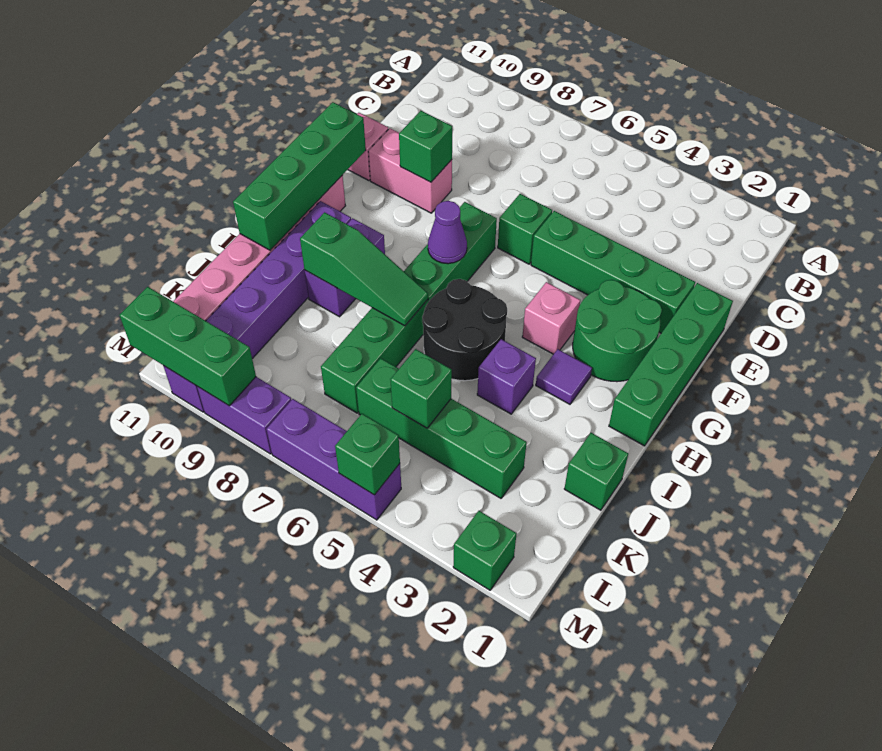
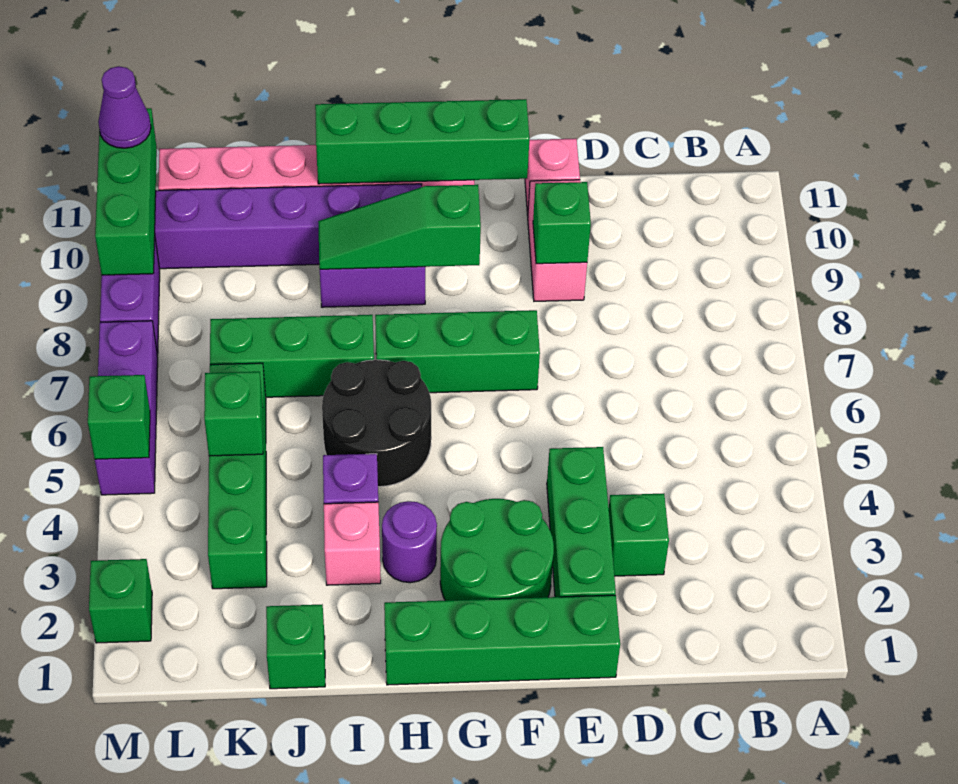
green 1x4 brick [531,211,695,333] -> green 1x3 brick [547,447,616,597]
green 1x1 brick [498,194,552,264] -> green 1x1 brick moved to [609,494,669,576]
pink 1x1 brick [522,282,580,354] -> pink 1x1 brick moved to [324,502,381,585]
purple 1x1 cone [428,201,467,264] -> purple 1x1 cone moved to [98,66,151,148]
purple 1x1 tile [536,349,592,404] -> purple 1x1 round brick [382,501,437,583]
green 1x3 slope [300,212,428,326] -> green 1x3 slope turned to [318,185,481,269]

